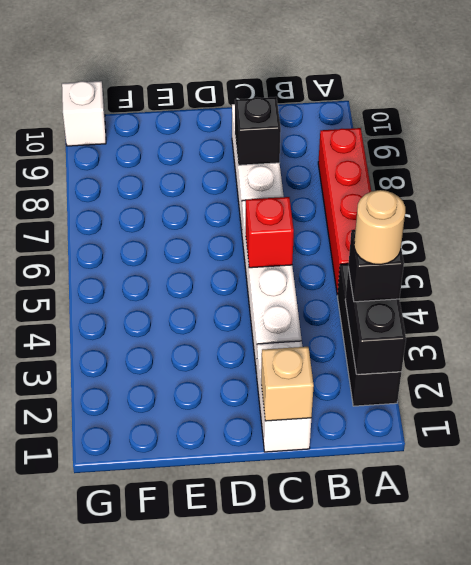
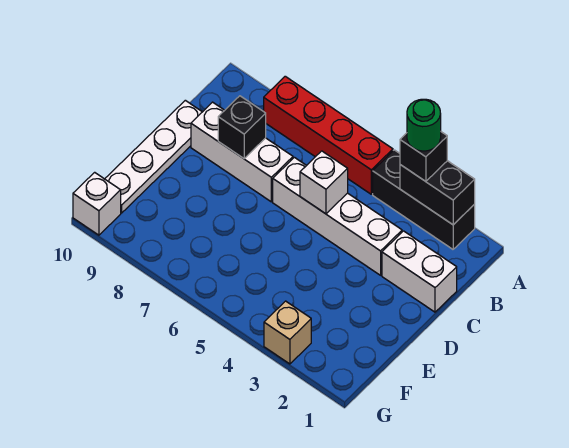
tan 1x1 round brick [354,190,405,265] -> green 1x1 round brick [407,99,441,151]
tan 1x1 brick [261,347,314,421] -> tan 1x1 brick moved to [264,301,311,364]
red 1x1 brick [246,197,294,268] -> white 1x1 brick [300,151,348,214]
none -> white 1x4 plate [105,100,202,213]

